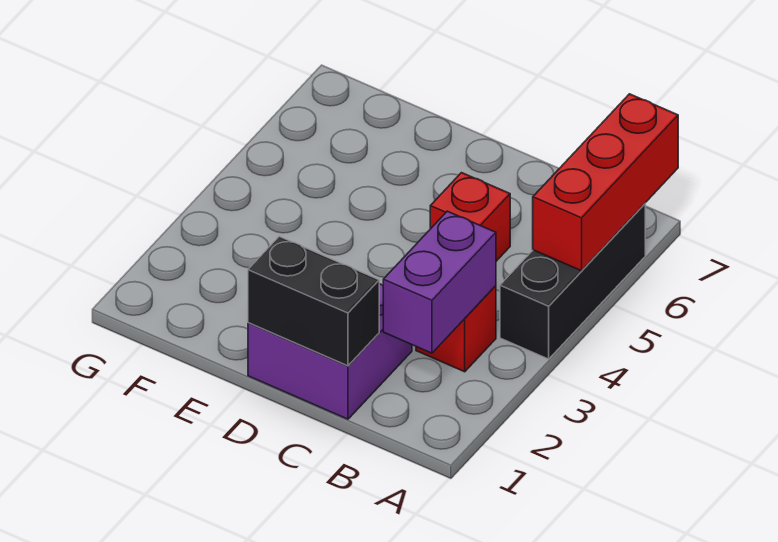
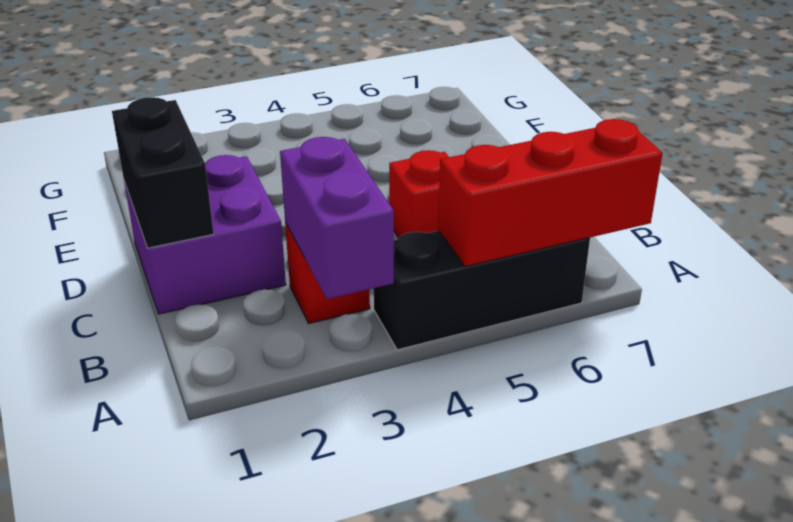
purple 1x2 brick [383,211,496,353] -> purple 1x2 brick turned to [280,137,394,299]

